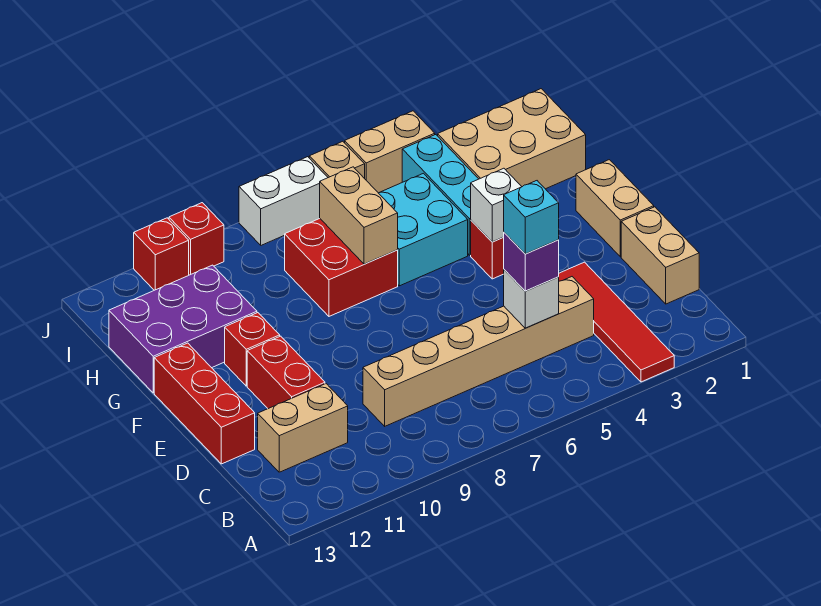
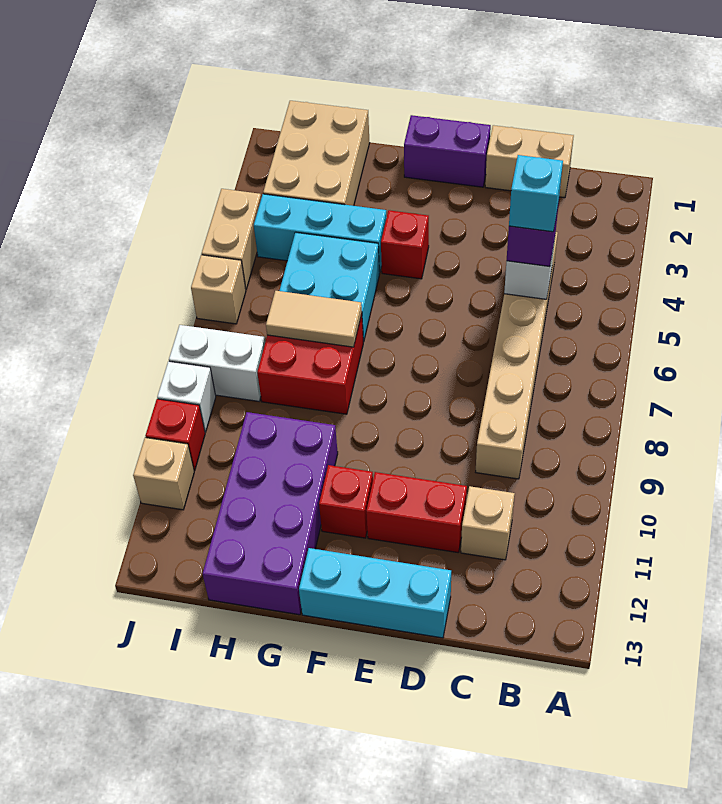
red 1x4 tile [559,262,674,382] -> none
tan 1x2 brick [258,384,348,472] -> tan 1x1 brick [461,486,515,560]
red 1x3 brick [154,343,255,464] -> cyan 1x3 brick [299,548,451,638]
tan 1x2 brick [576,160,654,257] -> purple 1x2 brick [404,115,491,187]
white 1x1 brick [471,168,522,242] -> white 1x1 brick moved to [157,361,216,432]
tan 1x2 brick [320,167,398,264] -> tan 1x2 tile [266,291,362,347]
purple 2x3 brick [109,265,257,393] -> purple 2x4 brick [203,412,338,615]
white 1x2 brick [239,157,328,245] -> white 1x2 brick turned to [169,325,265,401]
red 1x1 brick [134,218,189,290] -> tan 1x1 brick [133,438,194,510]

